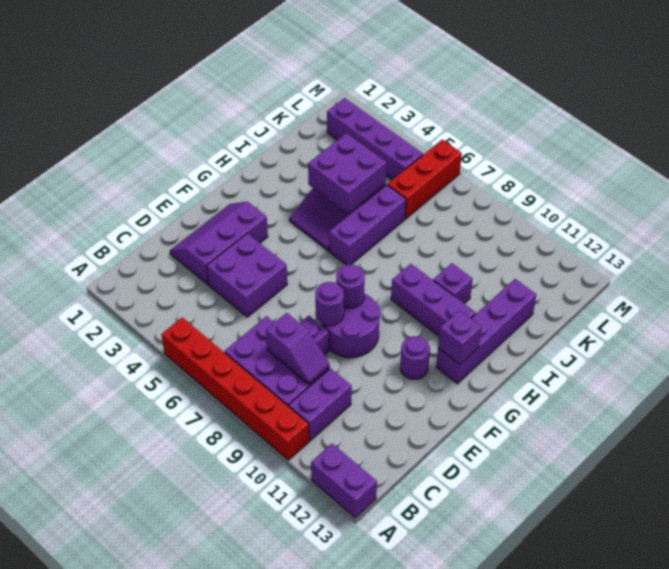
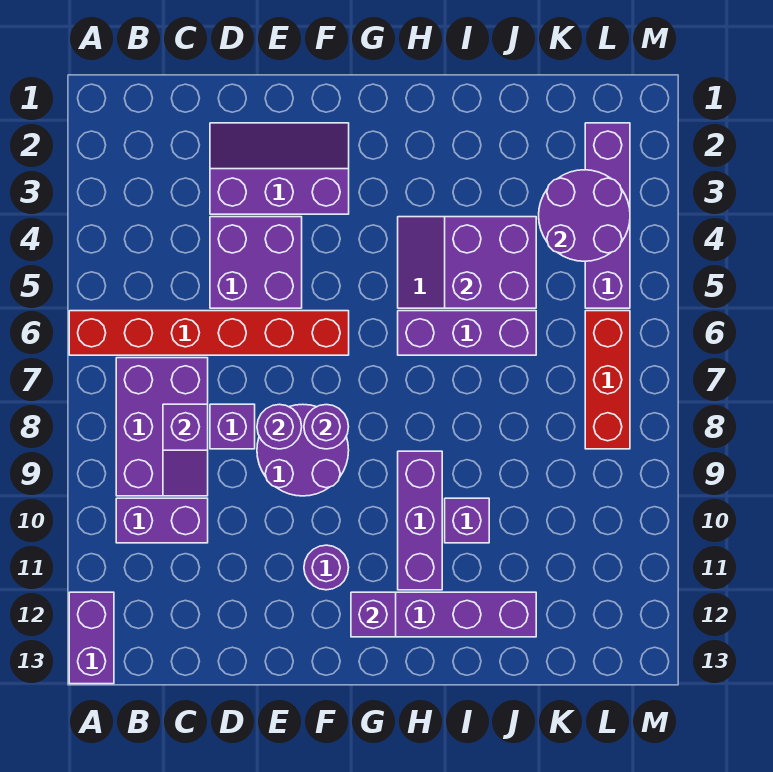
red 1x6 brick [161,317,309,460] -> red 1x6 brick turned to [69,311,349,355]
none -> purple 2x2 round brick [539,170,630,261]
red 1x3 brick [387,139,462,219] -> red 1x3 brick turned to [585,311,630,449]

